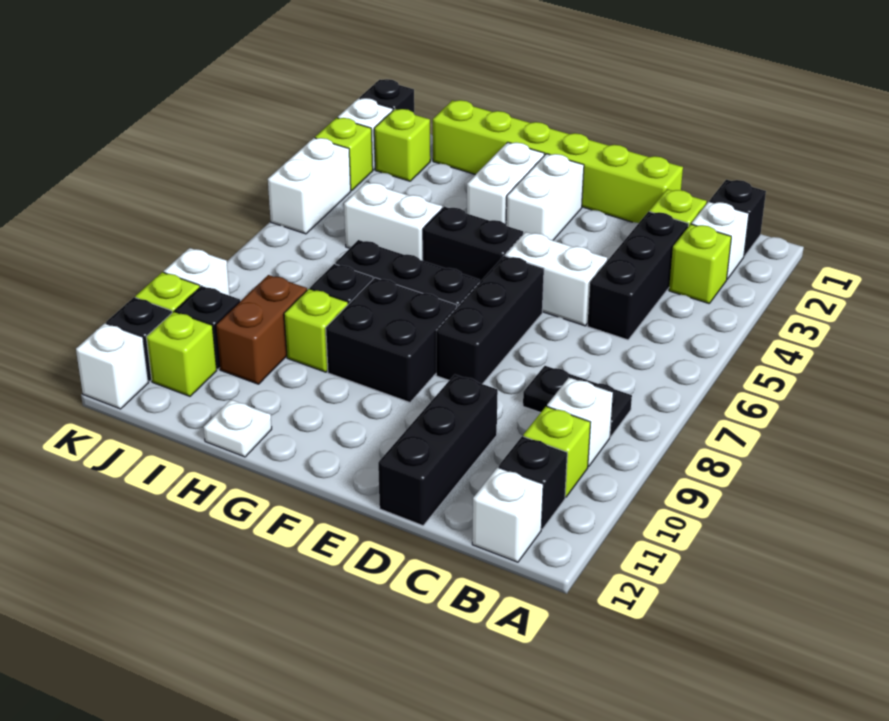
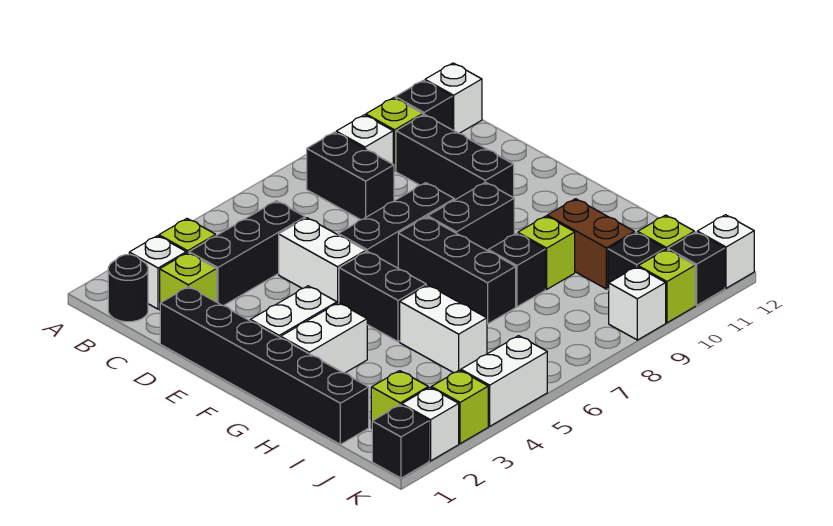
black 1x1 brick [709,179,766,256] -> black 1x1 round brick [108,255,148,322]
black 1x2 plate [523,366,632,437] -> black 1x2 brick [307,132,394,220]
lime 1x6 brick [433,100,683,223] -> black 1x6 brick [160,287,369,444]
black 1x3 brick [378,375,498,526] -> black 1x3 brick turned to [396,114,514,200]
black 2x2 brick [326,278,457,402] -> black 1x2 brick [428,182,514,251]
white 1x1 plate [203,400,272,457] -> none
brown 1x2 brick [216,275,307,384] -> brown 1x2 brick turned to [547,199,635,289]

